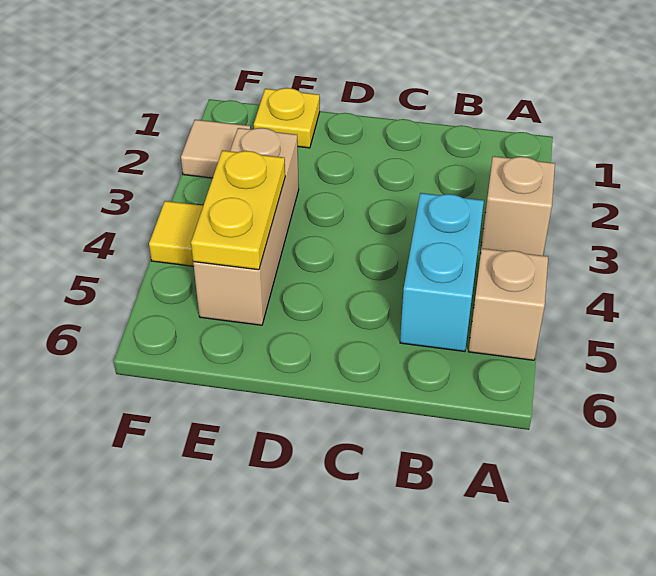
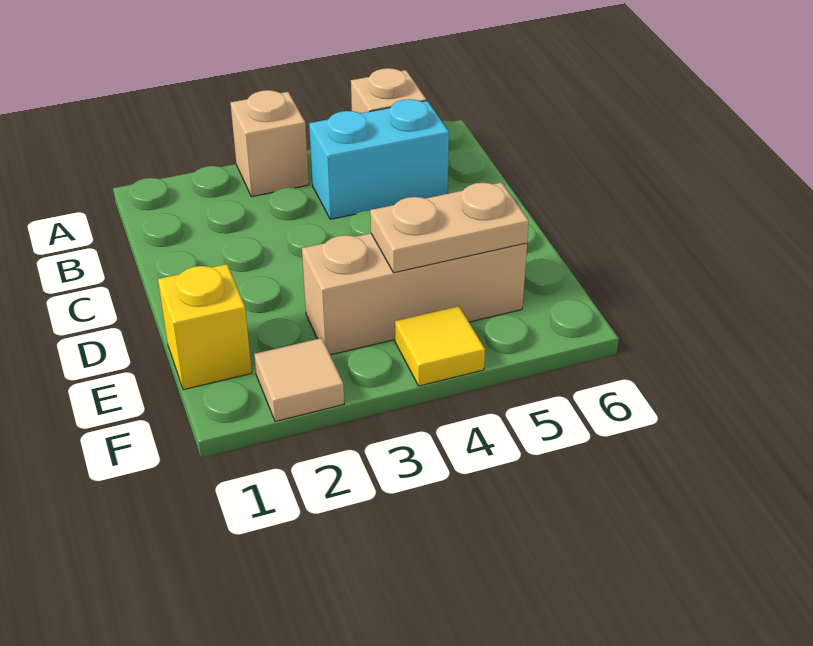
yellow 1x1 plate [254,88,320,148] -> yellow 1x1 brick [158,264,252,390]
yellow 1x2 plate [191,150,285,270] -> tan 1x2 plate [370,182,529,273]

